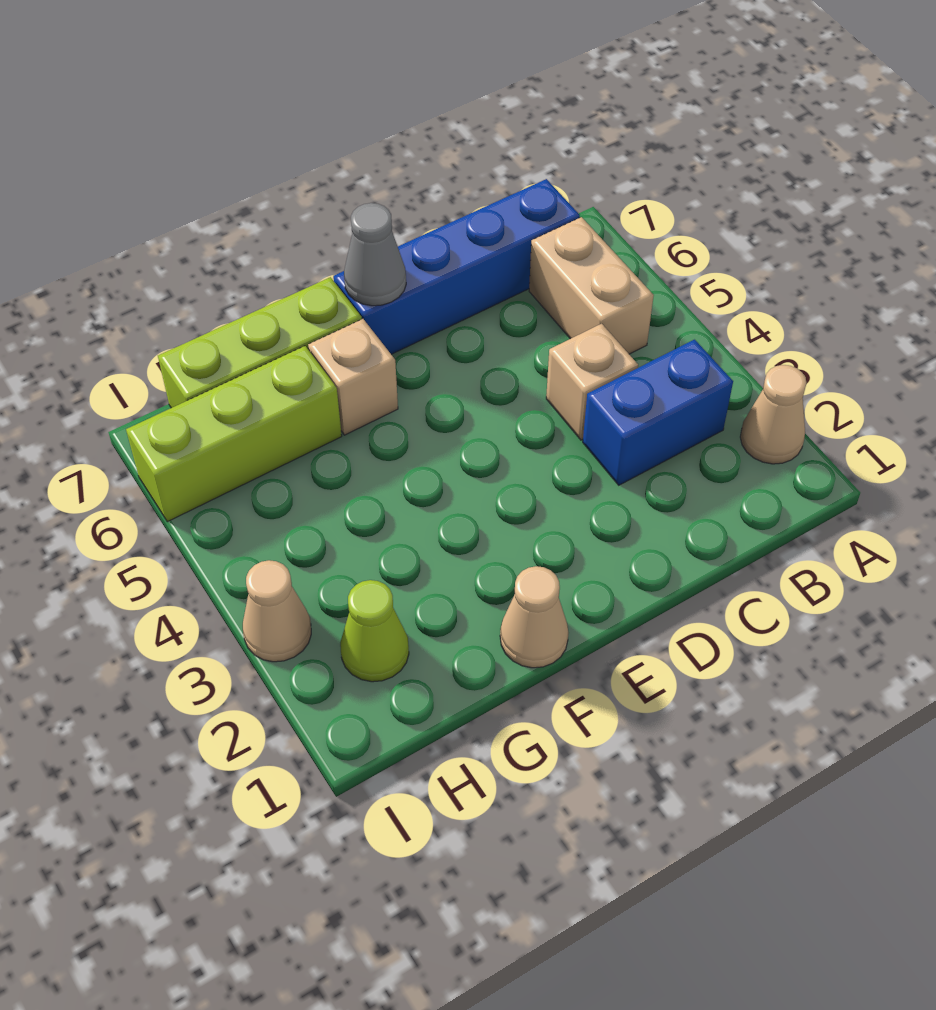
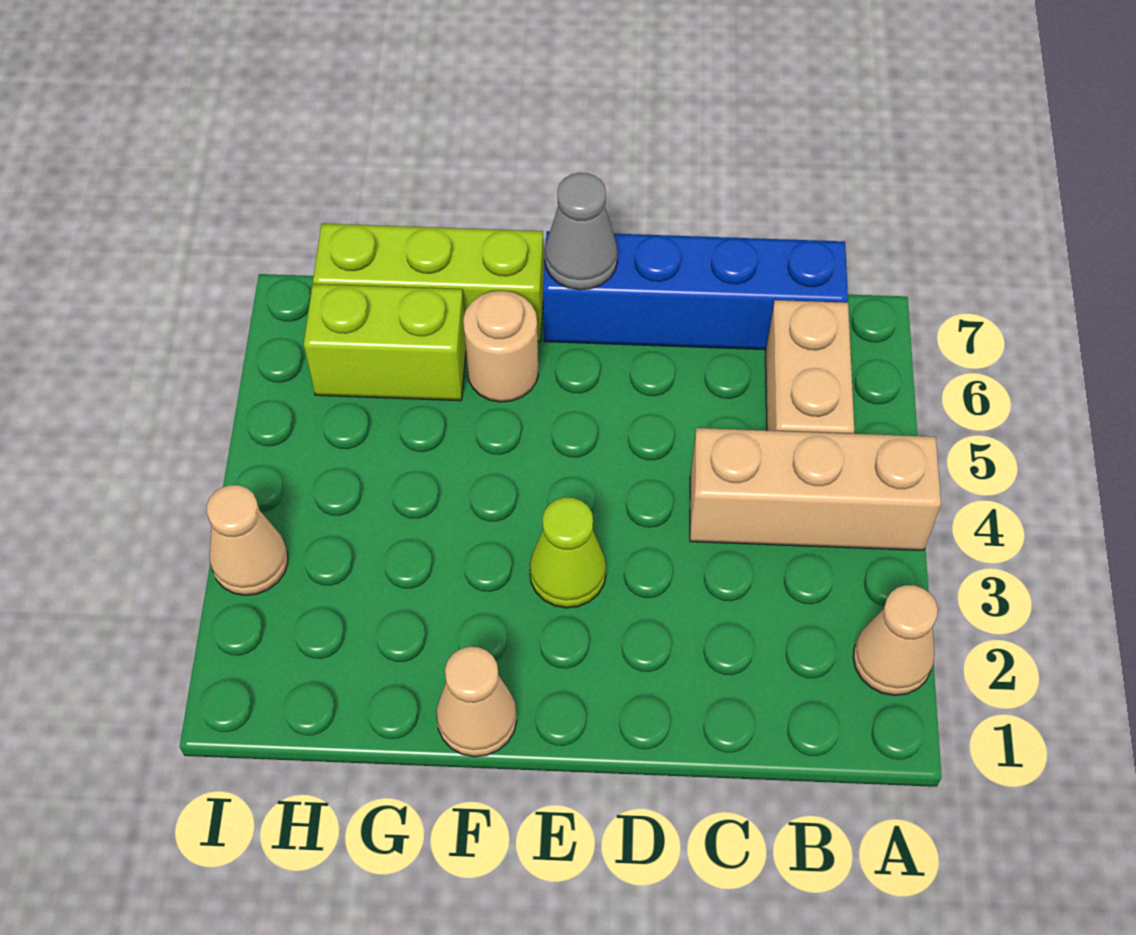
blue 1x2 brick [583,340,733,485] -> none
tan 1x1 brick [546,324,638,440] -> tan 1x3 brick [690,428,941,550]
tan 1x1 brick [308,319,398,435] -> tan 1x1 round brick [463,291,538,402]
lime 1x3 brick [126,346,342,522] -> lime 1x2 brick [304,284,466,401]
lime 1x1 cone [340,580,409,682] -> lime 1x1 cone moved to [530,497,606,608]

